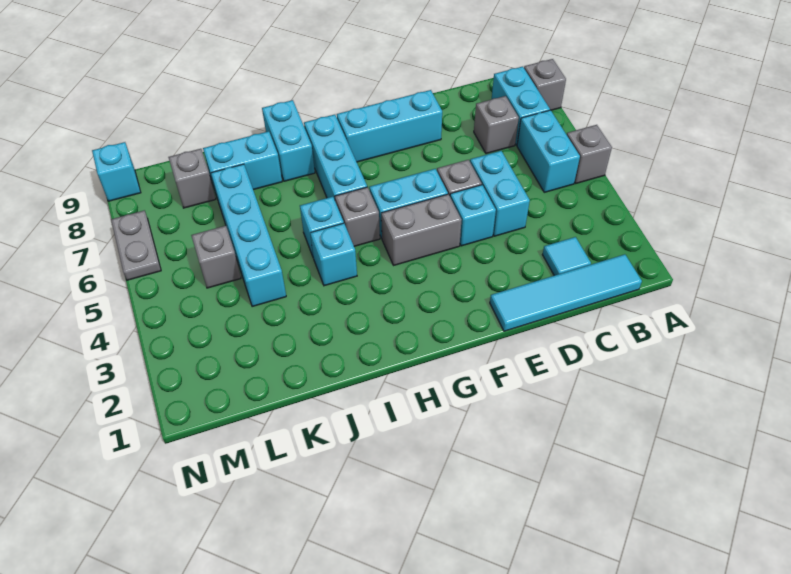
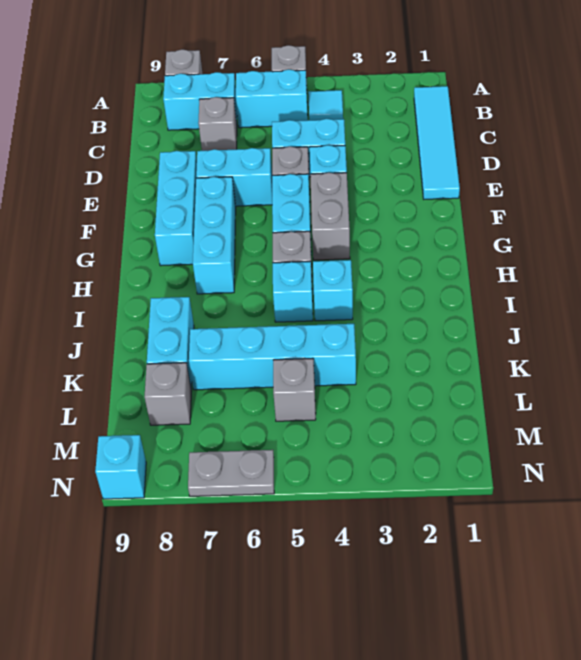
cyan 1x1 tile [542,237,591,276] -> cyan 1x1 tile moved to [308,90,343,120]
cyan 1x3 brick [304,115,367,199] -> cyan 1x3 brick turned to [193,177,236,294]
cyan 1x2 brick [262,100,315,181] -> cyan 1x2 brick moved to [196,148,272,206]

